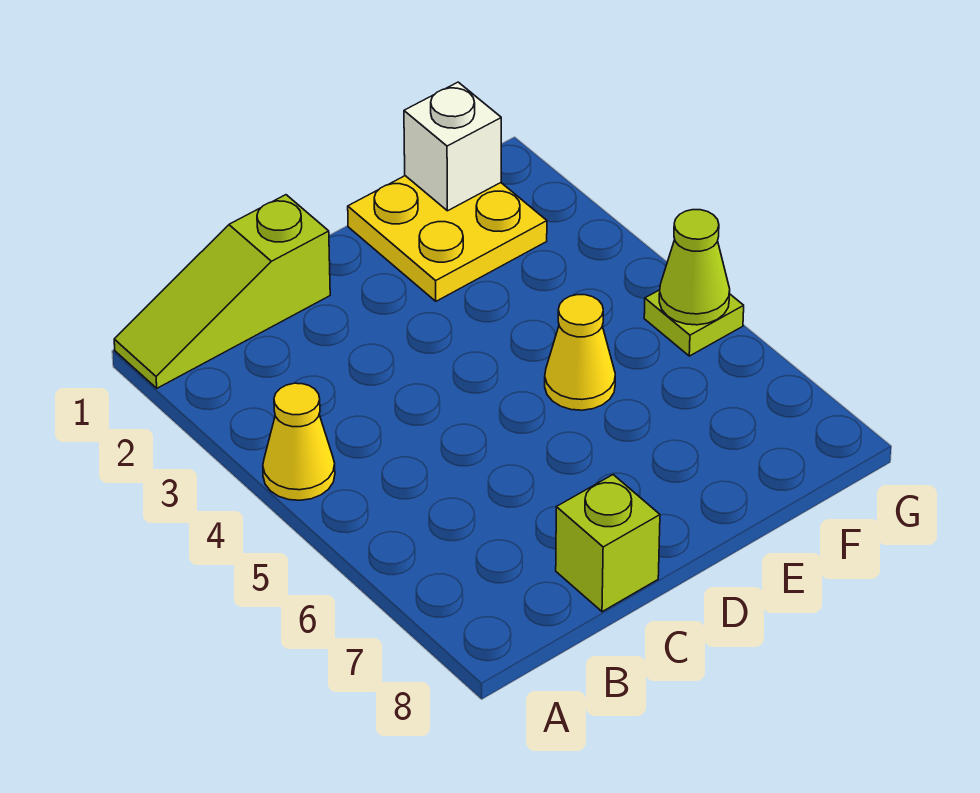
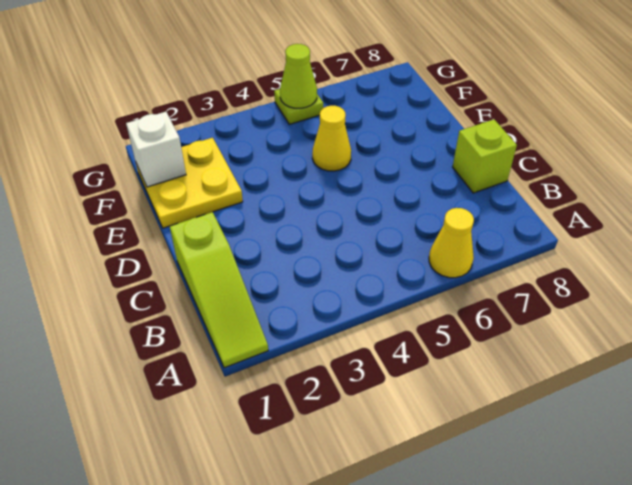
yellow 1x1 cone [263,383,335,500] -> yellow 1x1 cone moved to [429,208,474,278]

